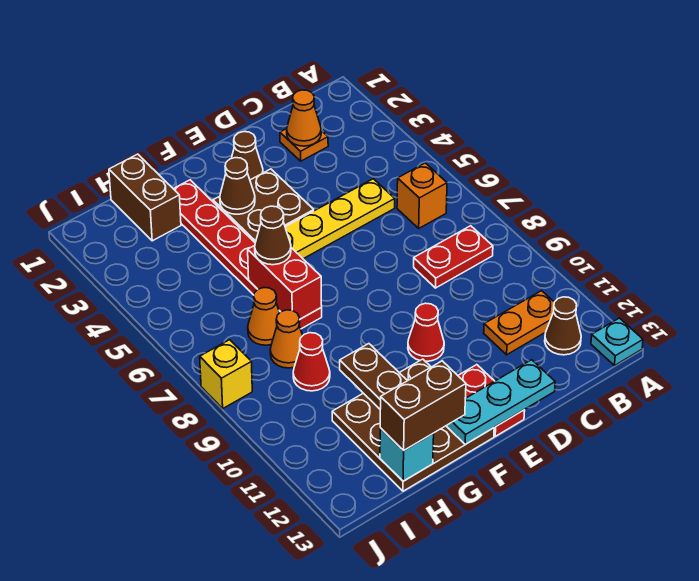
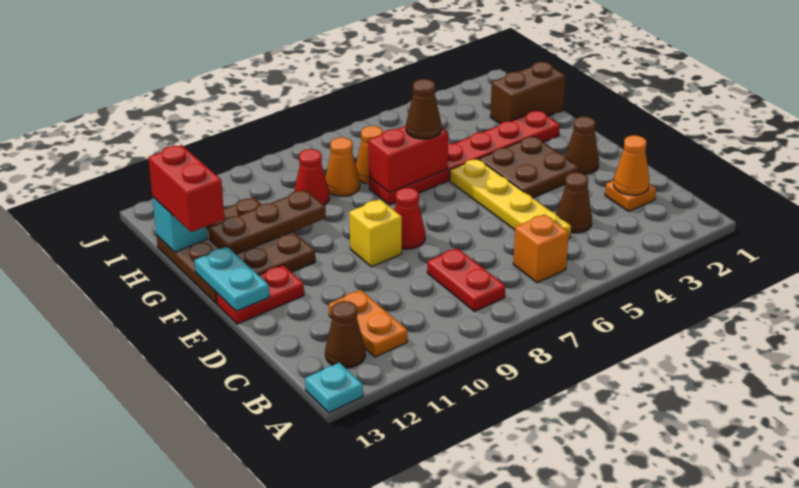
cyan 1x3 plate [446,360,555,444] -> cyan 1x2 plate [194,247,269,311]
red 1x1 cone [408,303,444,361] -> red 1x1 cone moved to [394,188,425,249]
brown 1x1 cone [220,158,255,214] -> brown 1x1 cone moved to [556,172,592,233]
brown 1x2 brick [380,361,466,450] -> red 1x2 brick [148,145,224,232]
yellow 1x1 brick [200,340,252,408] -> yellow 1x1 brick moved to [349,199,402,267]

